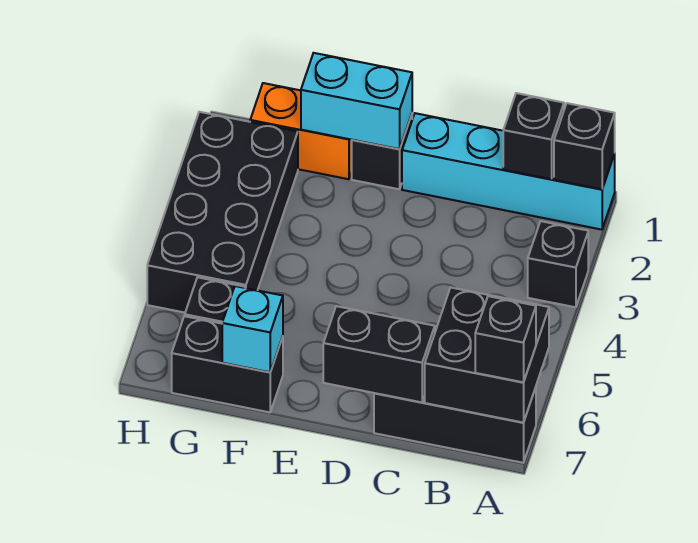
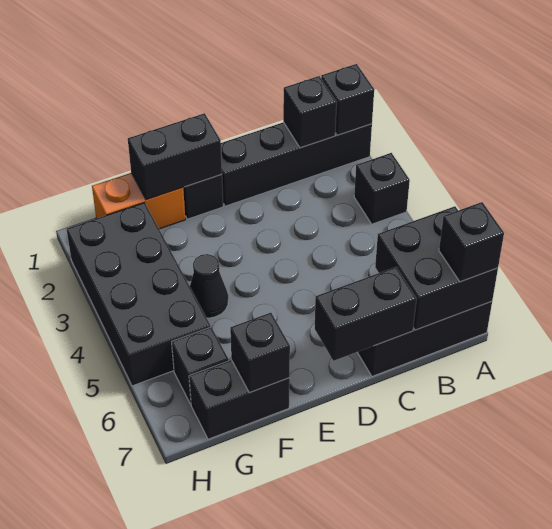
cyan 1x4 brick [402,113,615,230] -> black 1x4 brick [221,122,372,206]
cyan 1x2 brick [301,53,412,149] -> black 1x2 brick [128,113,222,200]
none -> black 1x1 cone [190,254,228,318]
cyan 1x1 brick [222,286,283,372] -> black 1x1 brick [230,313,290,393]

